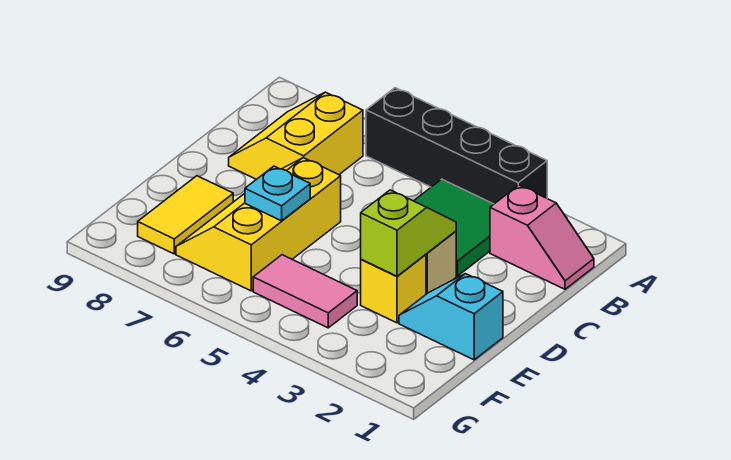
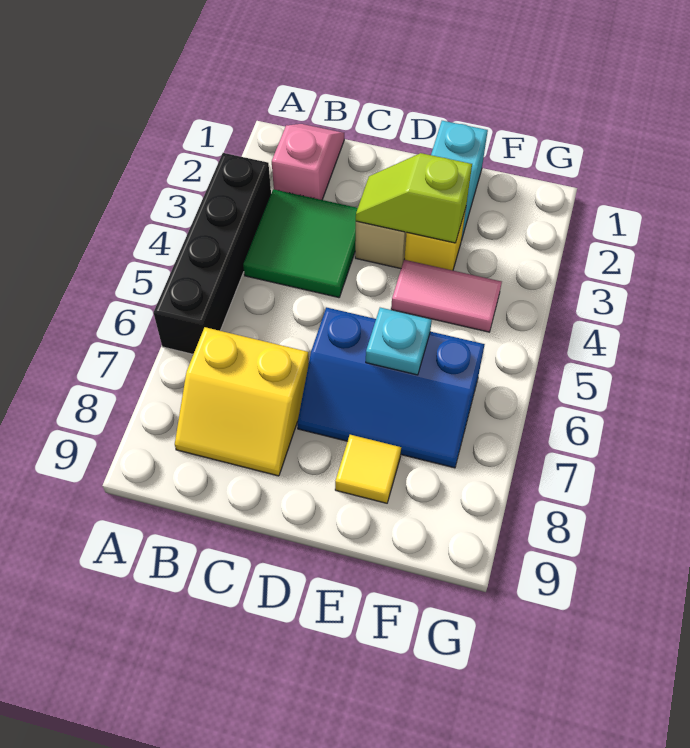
yellow 2x3 slope [176,158,341,291] -> blue 2x3 slope [297,307,485,468]
yellow 1x2 tile [138,176,233,254] -> yellow 1x1 tile [335,435,401,503]
pink 1x2 tile [253,255,357,328] -> pink 1x2 tile turned to [391,259,502,332]

